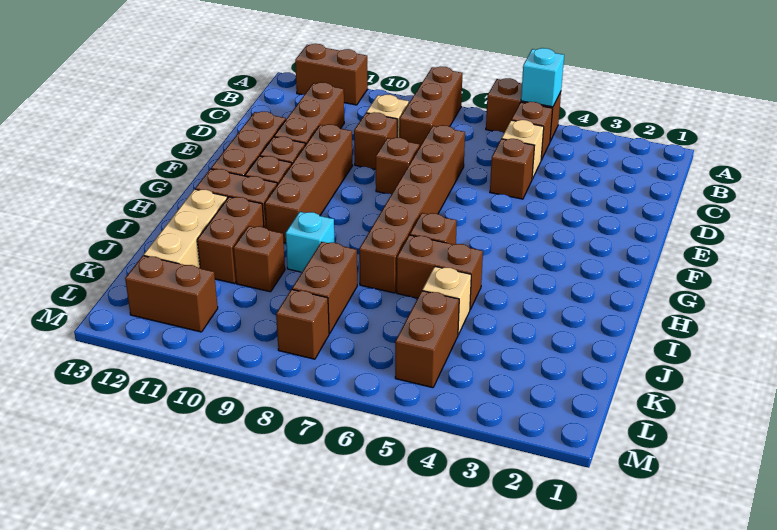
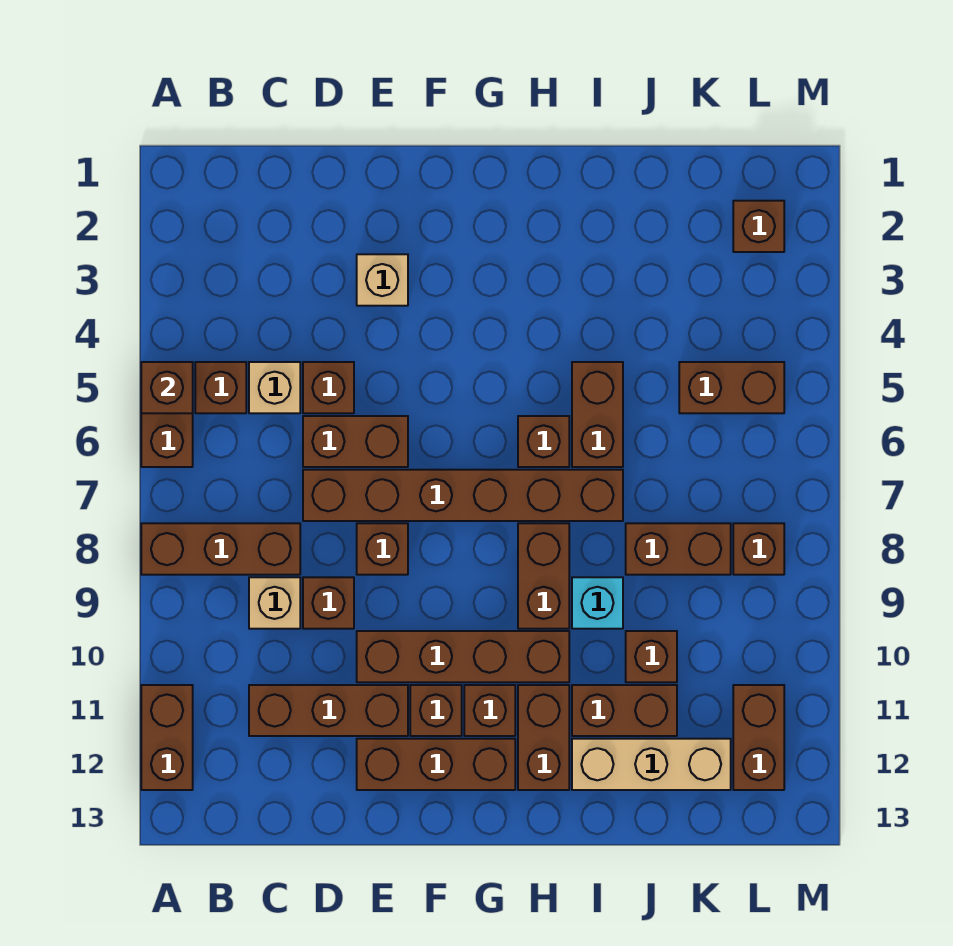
cyan 1x1 brick [521,48,564,107] -> brown 1x1 brick [141,362,193,413]
none -> brown 1x2 brick [303,416,408,467]
none -> brown 1x2 brick [518,523,569,629]
tan 1x1 brick [422,267,471,335] -> tan 1x1 brick moved to [357,254,408,306]
none -> brown 1x1 brick [733,201,784,252]

